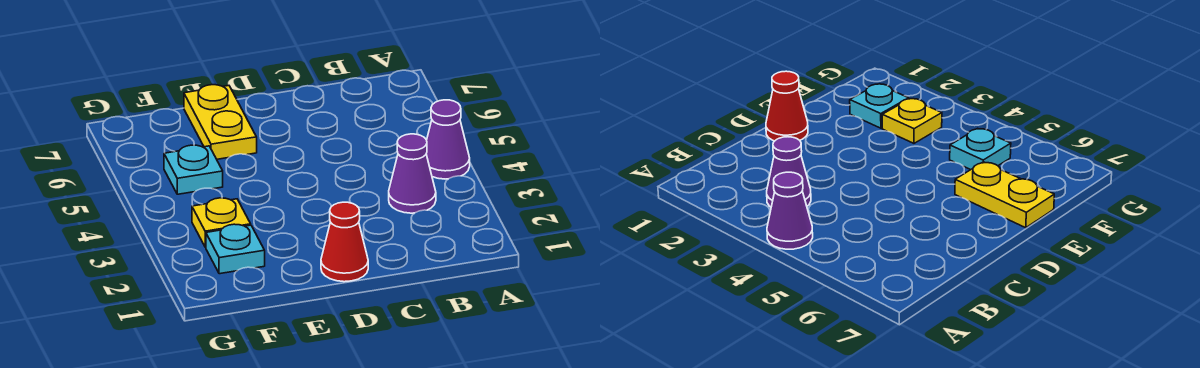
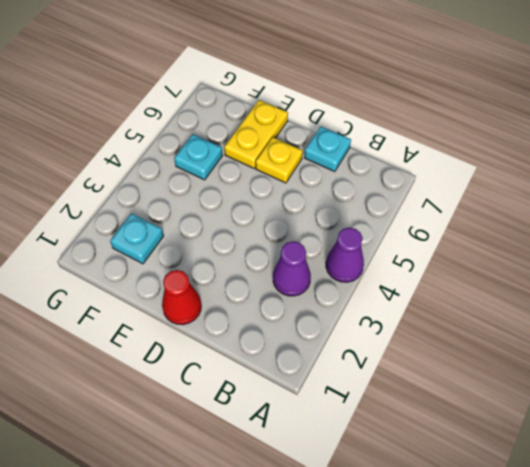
none -> cyan 1x1 plate [304,127,351,172]
yellow 1x1 plate [192,198,251,247] -> yellow 1x1 plate moved to [256,137,303,183]

